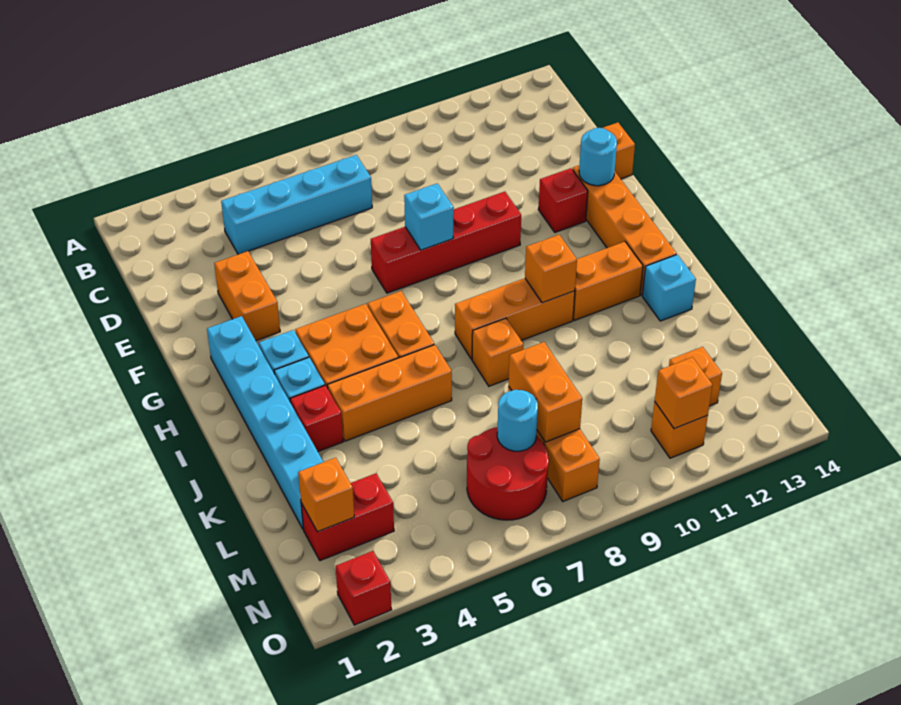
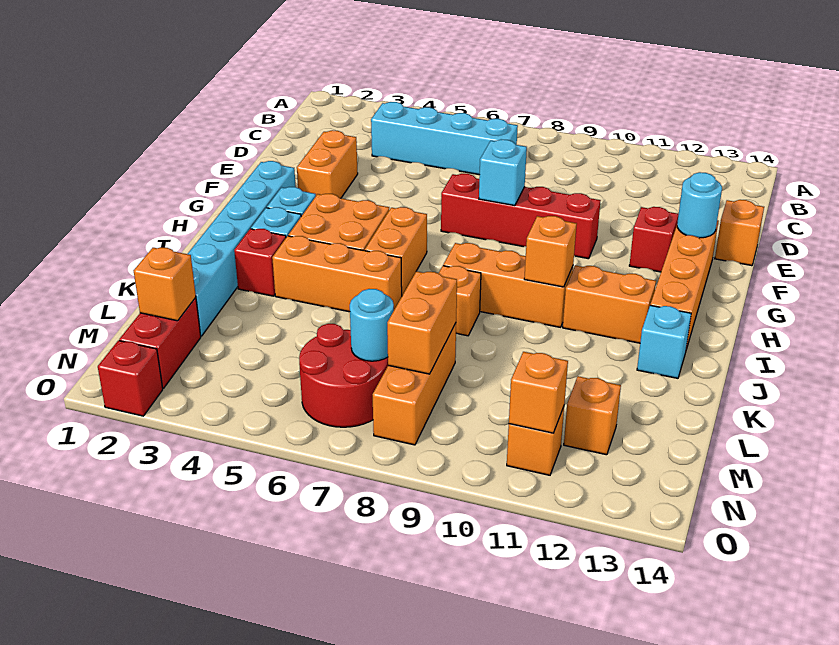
red 1x2 brick [301,473,394,561] -> red 1x2 brick turned to [119,298,201,388]

